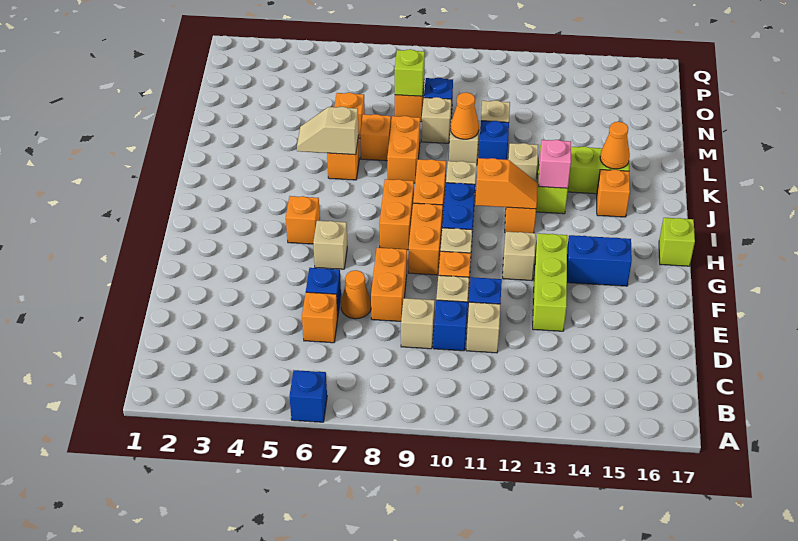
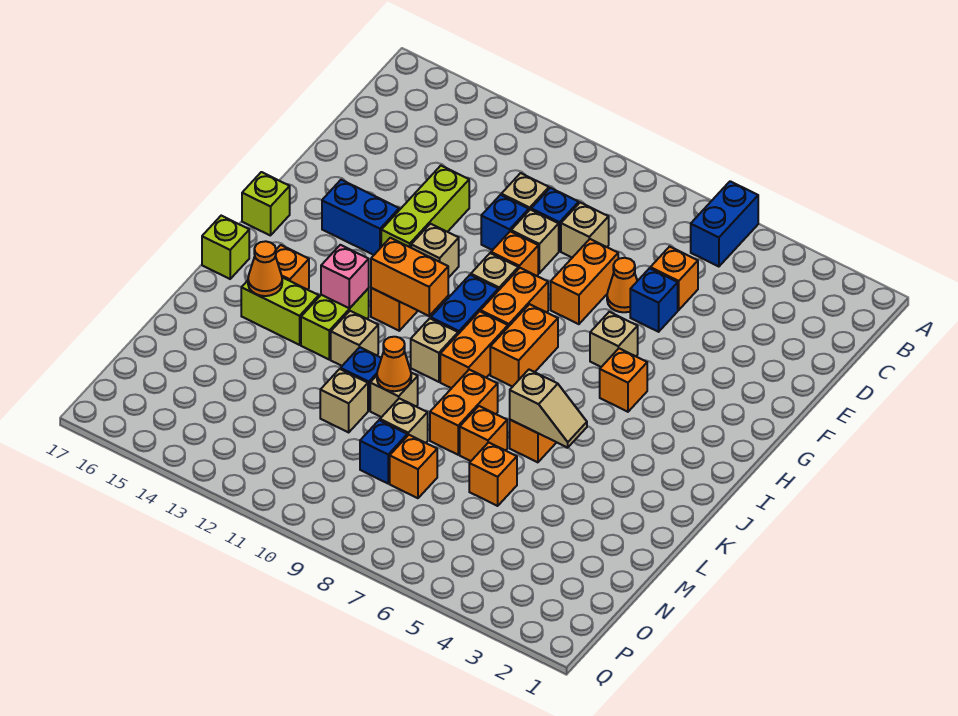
blue 1x1 brick [289,370,327,422] -> blue 1x2 brick [691,181,758,267]
orange 1x2 slope [475,158,537,209] -> orange 1x2 brick [371,238,448,316]
lime 1x1 brick [395,49,425,96] -> lime 1x1 brick moved to [202,216,249,279]

